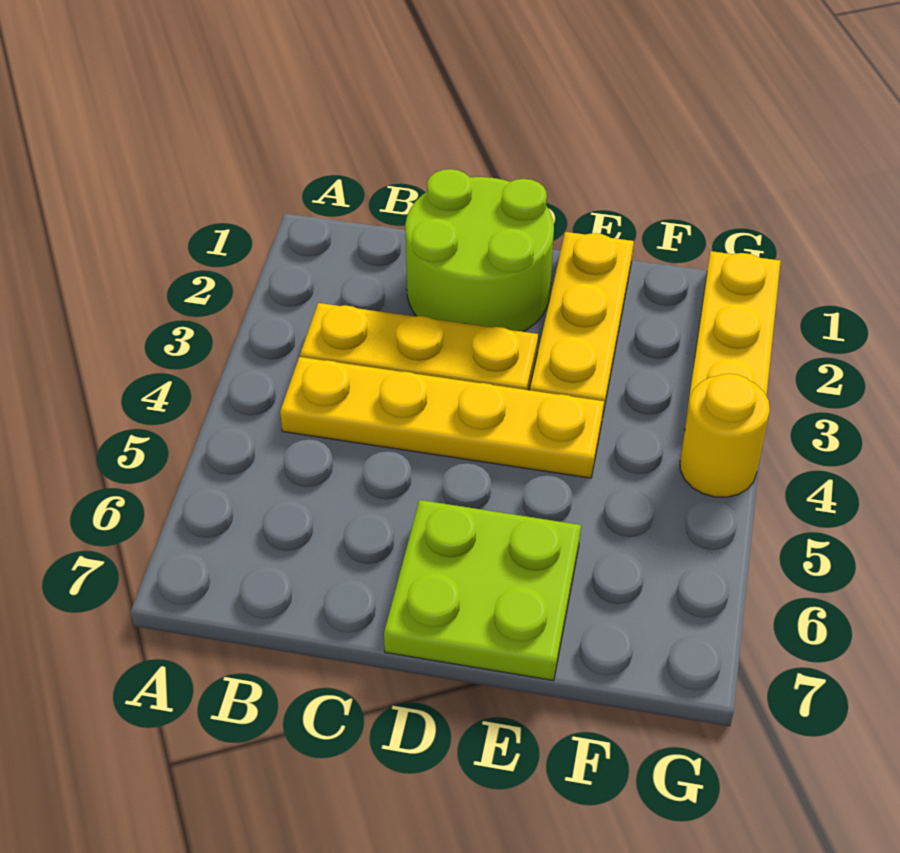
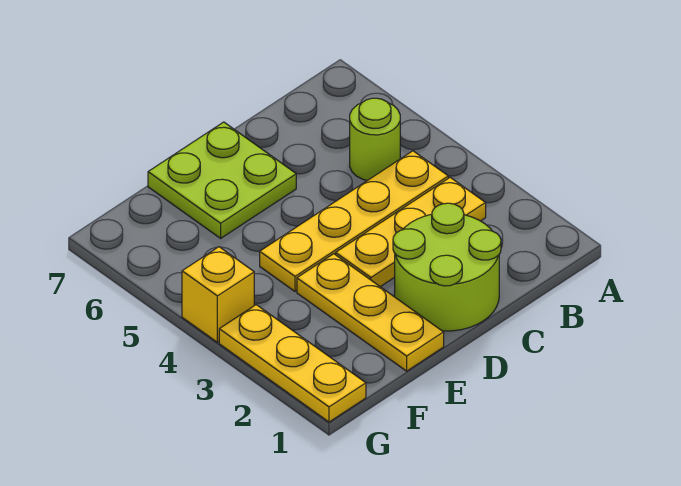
none -> lime 1x1 round brick [350,98,400,181]
yellow 1x1 round brick [680,374,770,497] -> yellow 1x1 brick [182,247,254,342]

